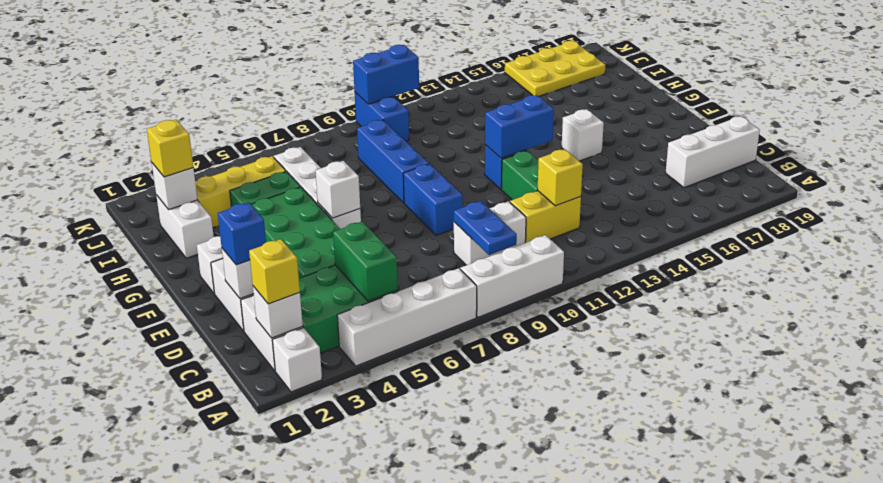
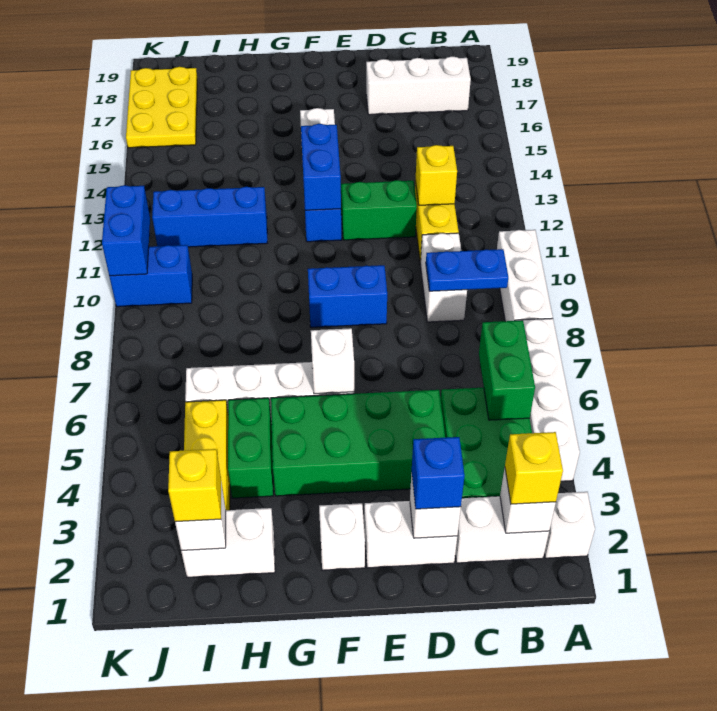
green 1x2 brick [333,221,398,301] -> green 1x2 brick turned to [479,320,535,420]
white 1x3 brick [666,116,760,188] -> white 1x3 brick turned to [366,57,471,115]
blue 1x3 brick [357,120,429,203] -> blue 1x3 brick moved to [152,187,267,247]

